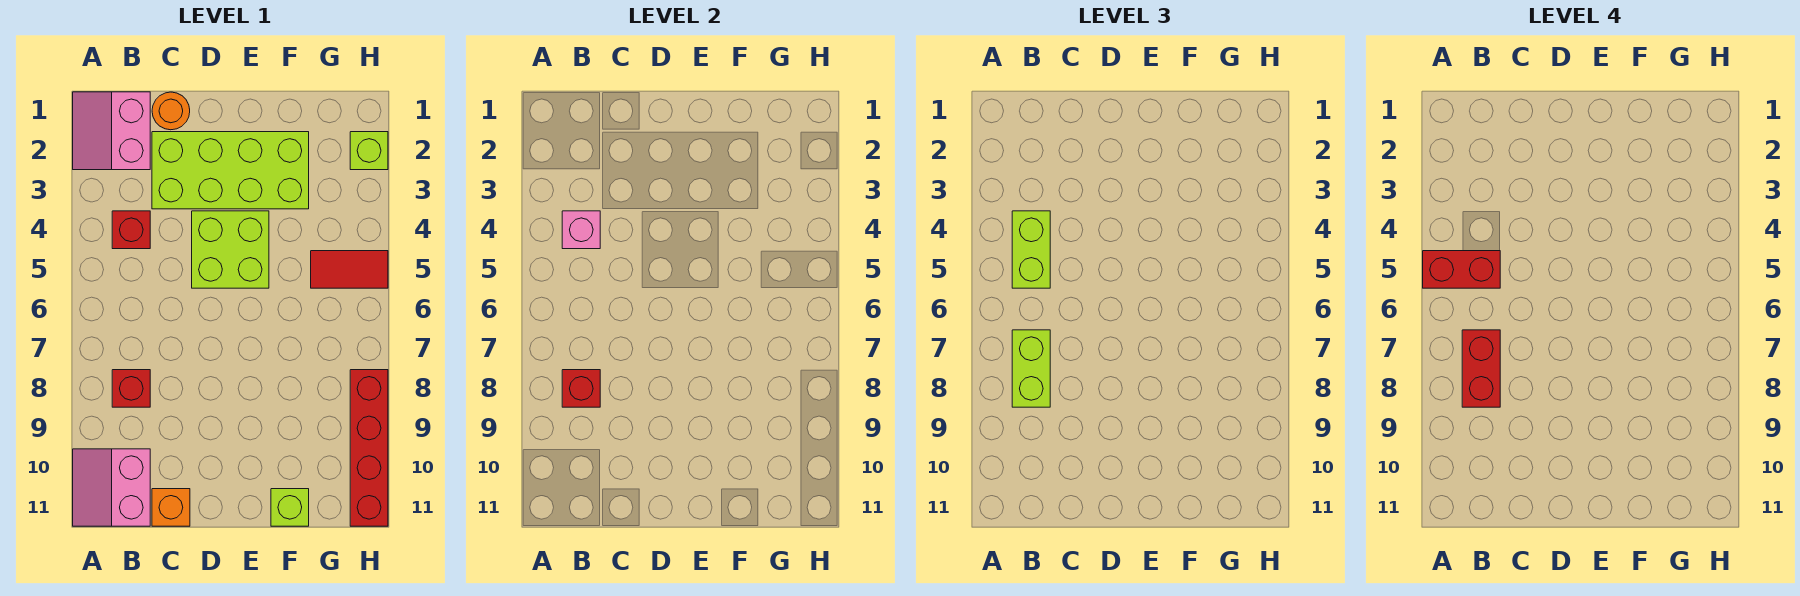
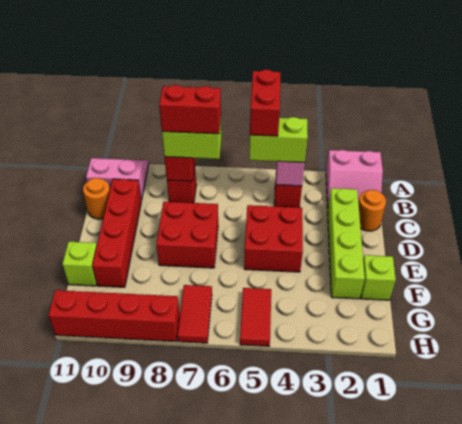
pink 2x2 slope [73,92,150,170] -> pink 2x2 slope turned to [326,150,383,208]
lime 2x4 brick [152,132,309,209] -> lime 1x4 brick [328,188,365,299]
none -> red 1x4 brick [92,179,141,287]
orange 1x1 brick [152,489,190,526] -> orange 1x1 round brick [83,178,110,219]
lime 2x2 brick [192,211,269,288] -> red 2x2 brick [244,205,303,272]
none -> red 2x2 brick [156,202,218,268]
none -> red 1x2 tile [177,285,212,343]
lime 1x1 brick [350,132,388,170] -> lime 1x1 brick moved to [361,255,396,300]

